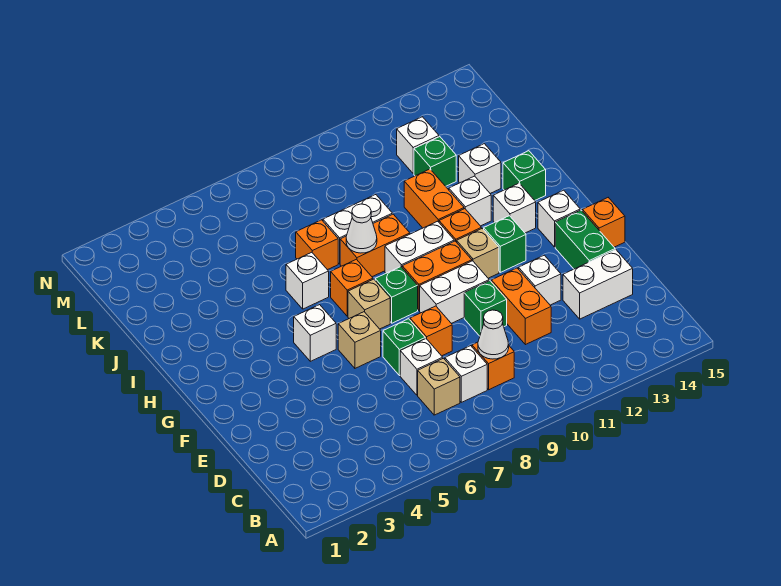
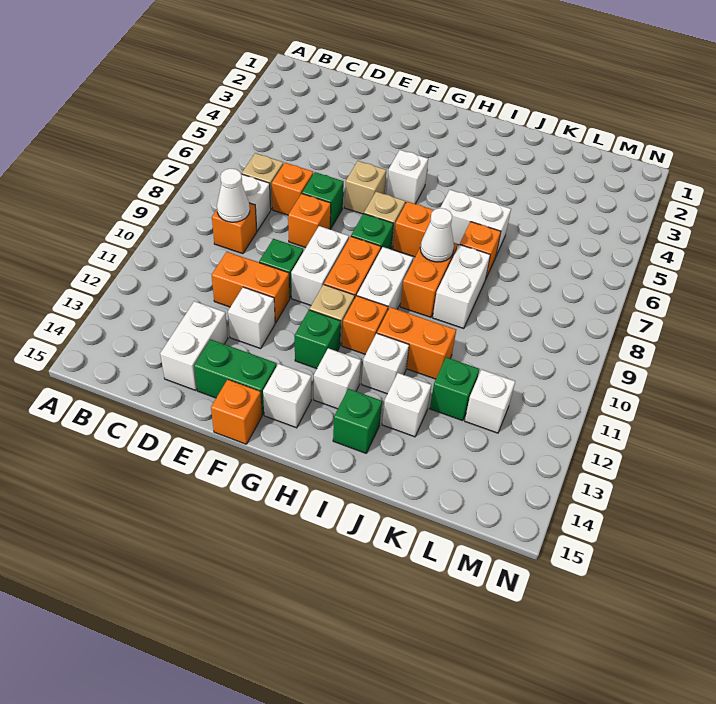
white 1x1 brick [400,339,443,395] -> orange 1x1 brick [272,163,313,215]
white 1x1 brick [286,252,329,309] -> white 1x2 brick [440,190,511,255]

